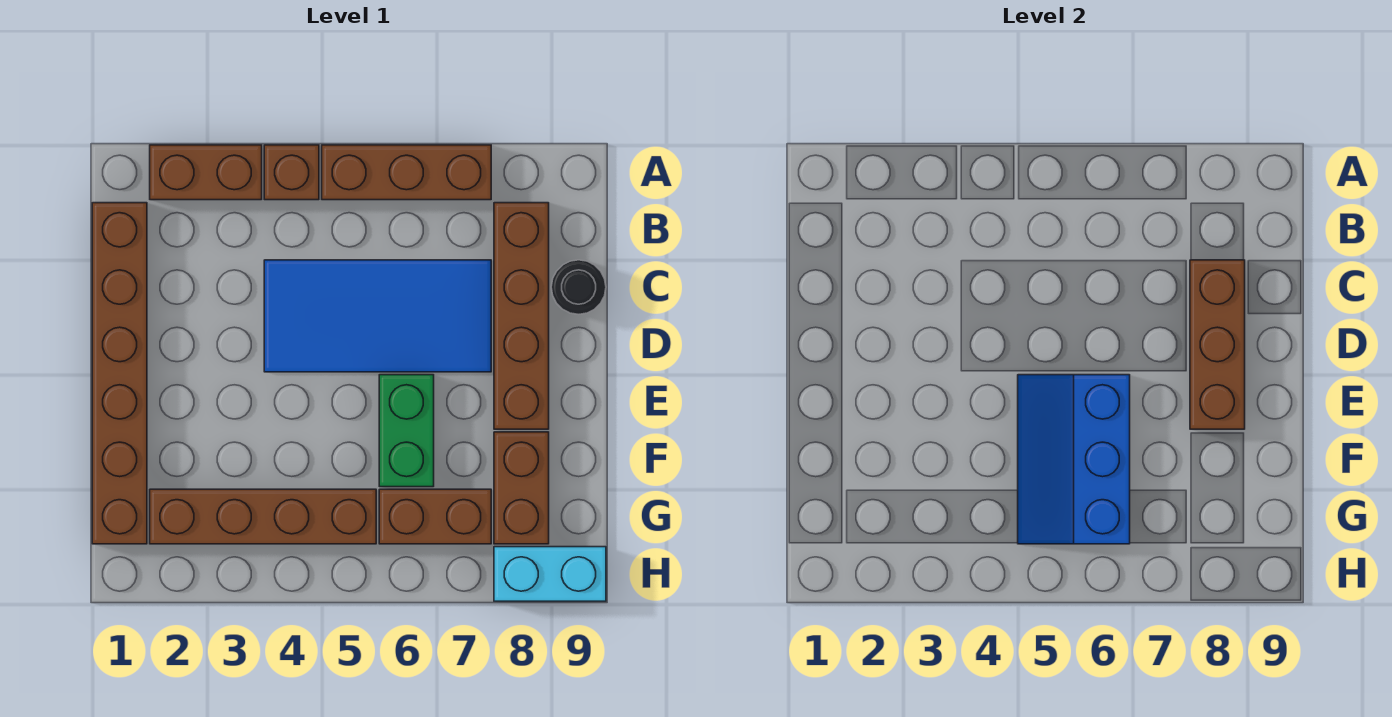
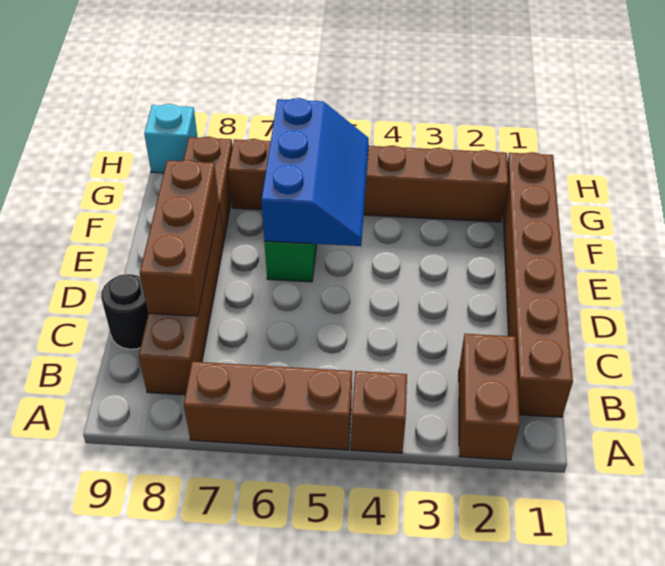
brown 1x2 brick [150,145,262,200] -> brown 1x2 brick turned to [459,334,520,460]
blue 2x4 tile [264,260,491,372] -> none
cyan 1x2 brick [494,547,606,601] -> cyan 1x1 brick [144,104,198,173]

